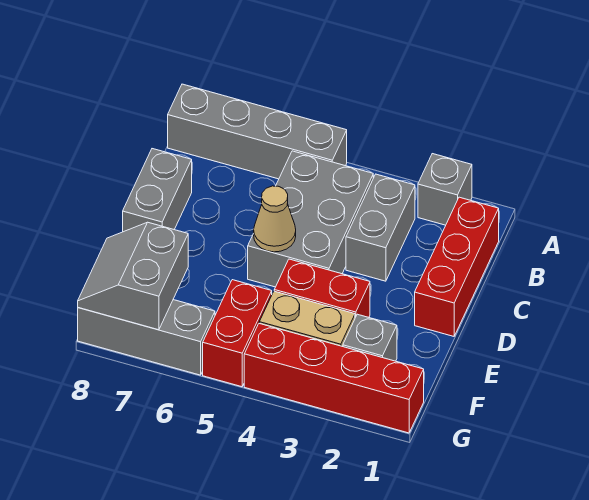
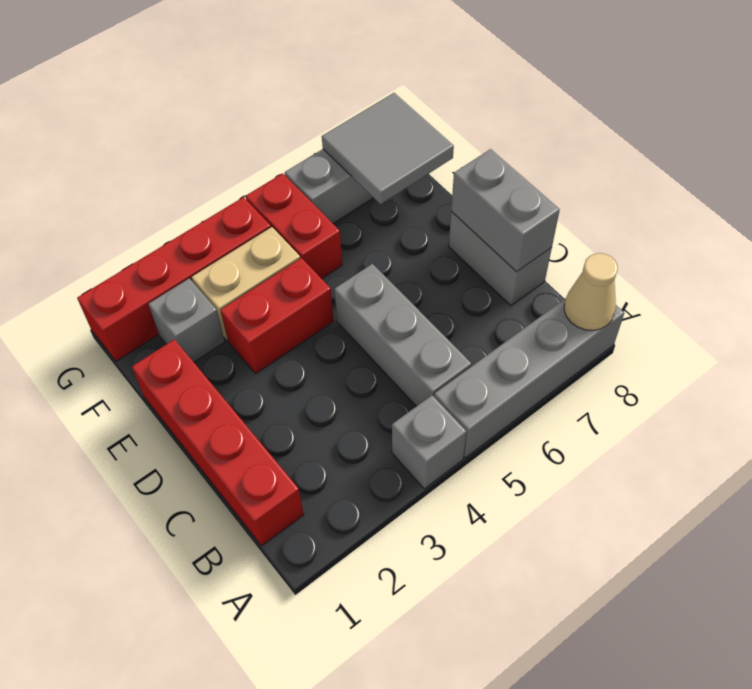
grey 1x1 brick [418,154,472,225] -> grey 1x1 brick moved to [392,395,467,489]
red 1x3 brick [415,197,499,336] -> red 1x4 brick [132,339,304,546]
grey 1x2 brick [346,174,415,281] -> grey 1x2 brick moved to [451,149,560,272]
grey 2x3 brick [248,151,373,287] -> grey 1x3 brick [334,264,472,406]
tan 1x1 cone [254,186,296,252] -> tan 1x1 cone moved to [564,253,618,330]
grey 2x2 slope [78,222,188,330] -> grey 2x2 tile [322,93,454,204]

